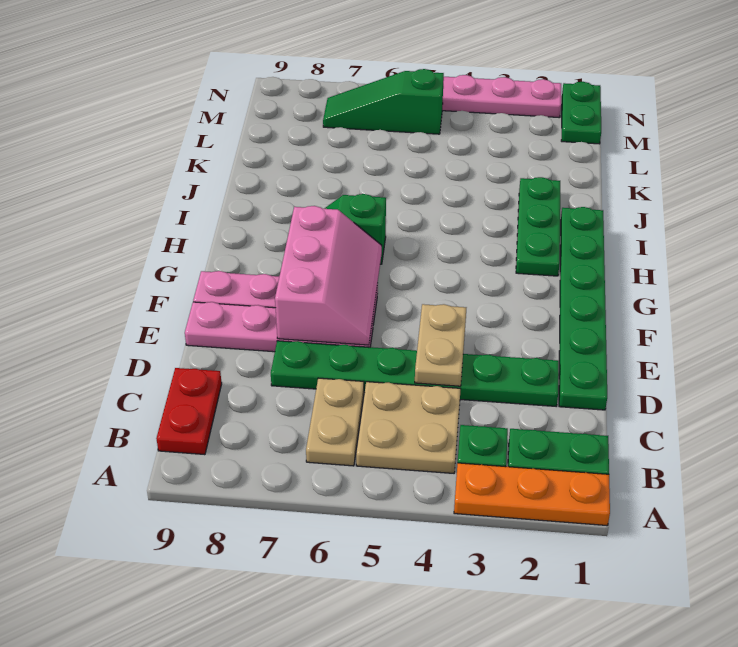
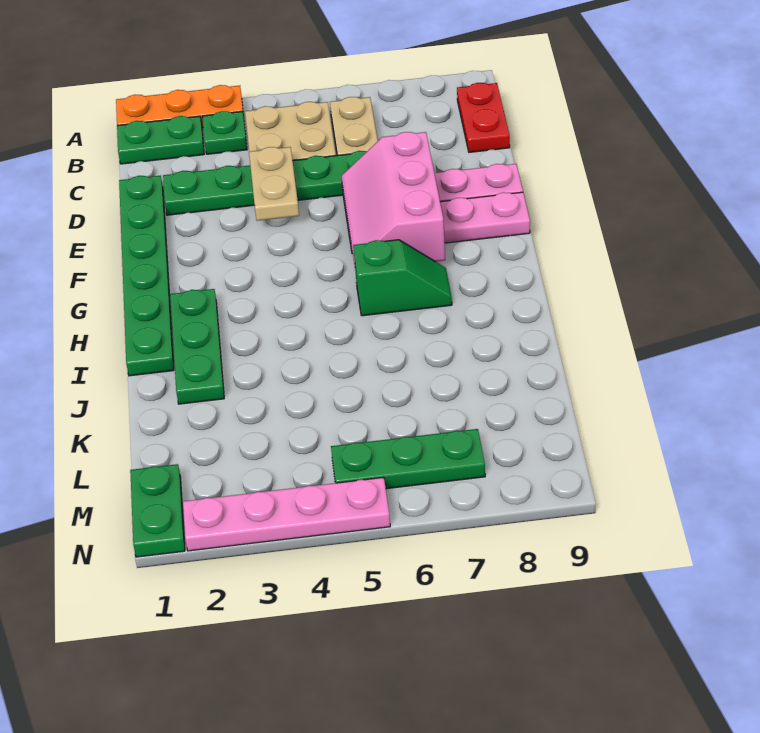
green 1x3 slope [323,69,444,134] -> green 1x3 plate [331,429,485,489]

